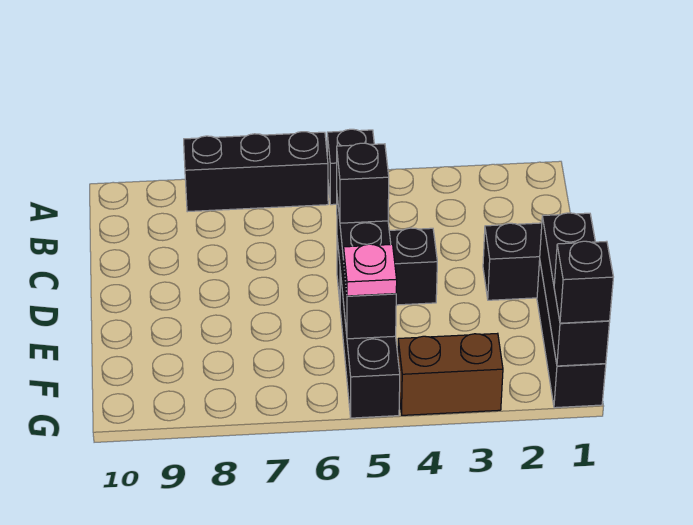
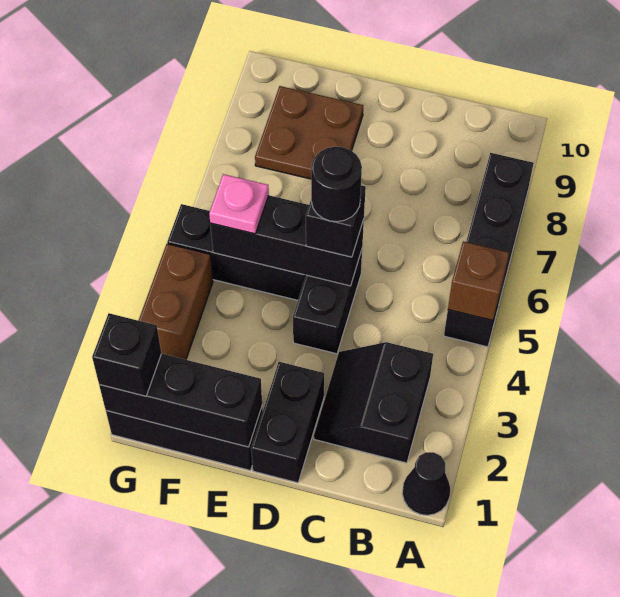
none -> black 1x1 cone [402,452,450,515]
none -> brown 1x1 brick [448,242,509,320]
none -> black 2x2 slope [314,342,433,463]
none -> black 1x1 round brick [311,147,362,222]
none -> brown 2x2 plate [255,86,363,179]

